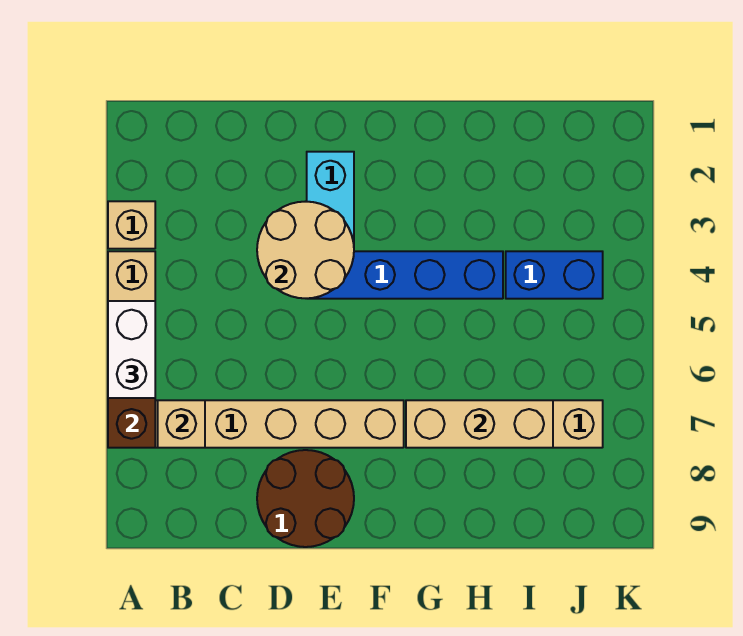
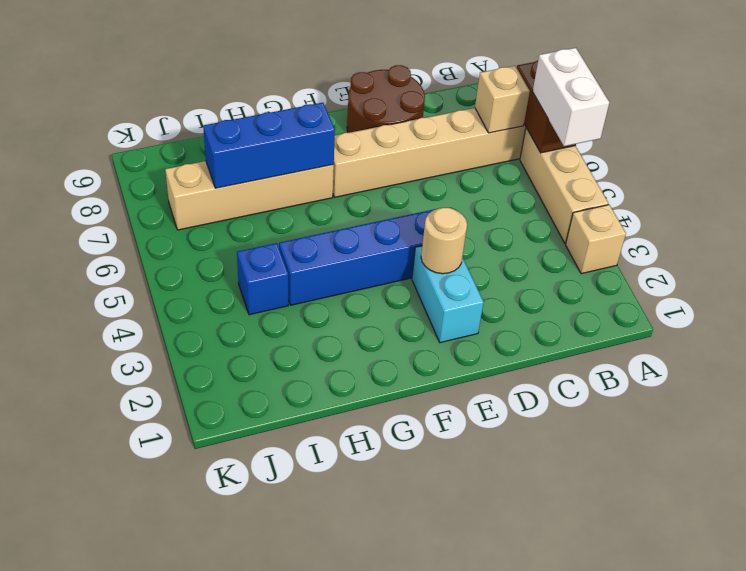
tan 2x2 round brick [257,202,354,298] -> tan 1x1 round brick [421,208,467,274]
tan 1x3 brick [406,400,553,448] -> blue 1x3 brick [203,103,335,188]
blue 1x2 brick [506,251,603,299] -> blue 1x1 brick [237,243,288,315]

